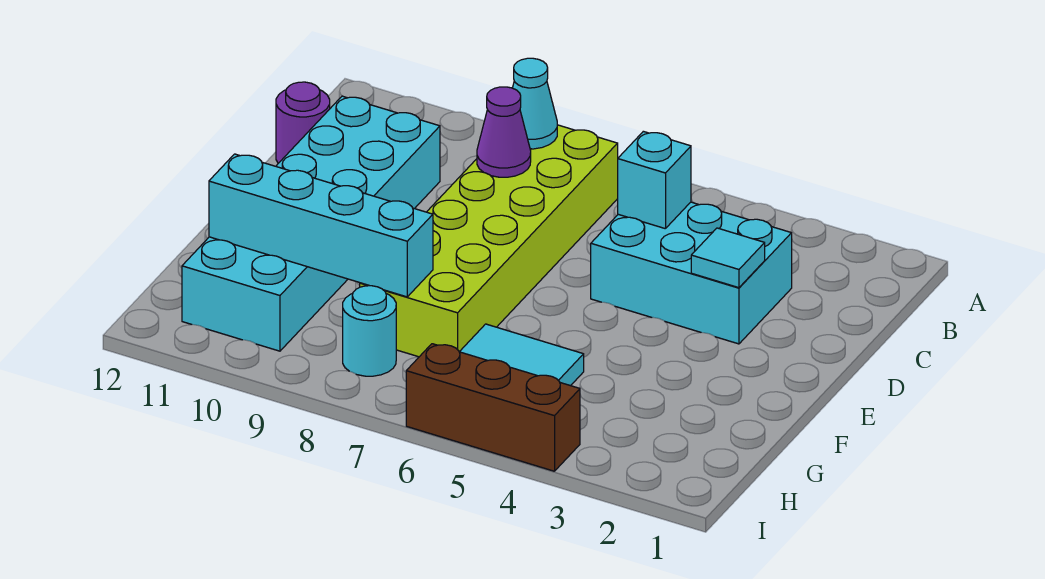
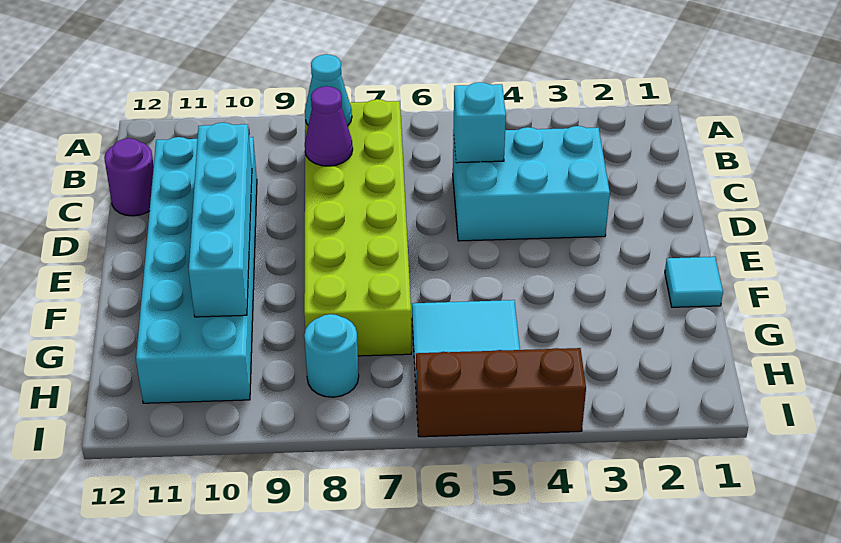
cyan 1x1 tile [691,228,765,288] -> cyan 1x1 tile moved to [665,257,723,307]
cyan 1x4 brick [209,154,433,297] -> cyan 1x4 brick turned to [189,123,252,317]

